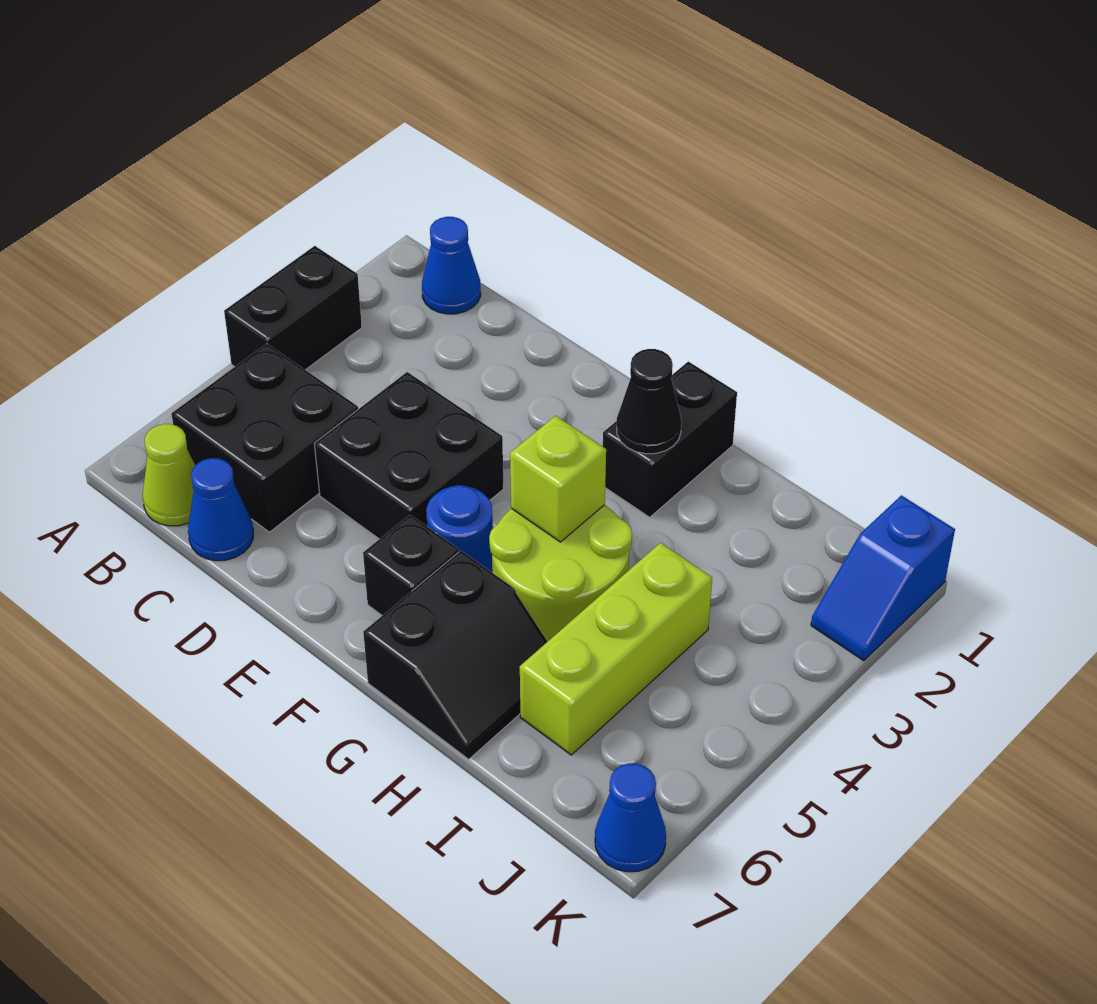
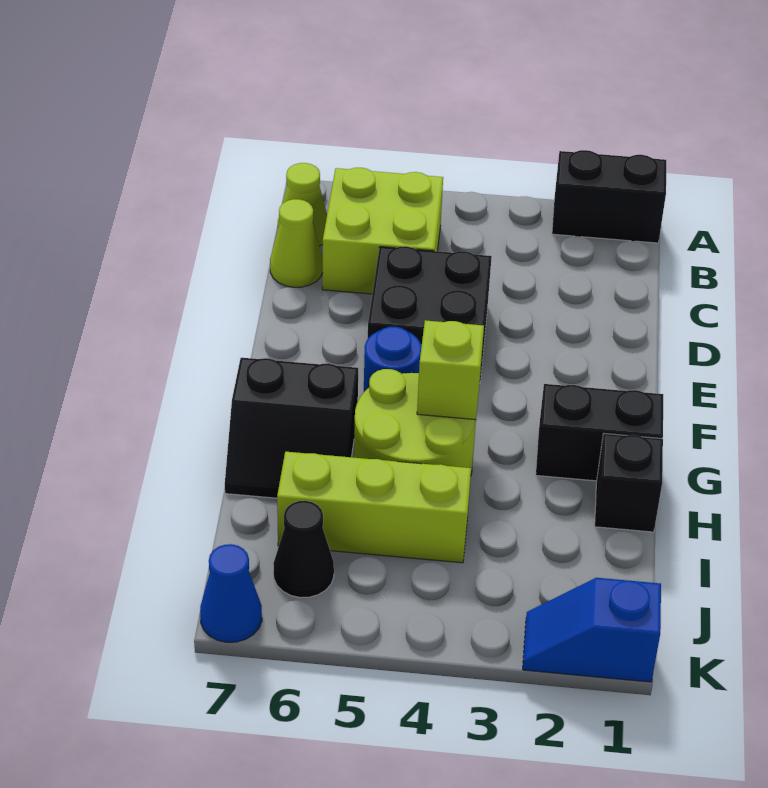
black 1x2 brick [224,246,362,370] -> black 1x2 brick moved to [552,150,666,243]
blue 1x1 cone [422,217,481,314] -> none
black 2x2 brick [172,344,358,532] -> lime 2x2 brick [322,168,443,294]
blue 1x1 cone [188,458,254,561] -> lime 1x1 cone [270,199,323,287]
black 1x1 brick [363,515,458,616] -> black 1x1 brick moved to [595,434,663,532]
black 1x1 cone [617,349,681,454] -> black 1x1 cone moved to [273,501,334,598]

